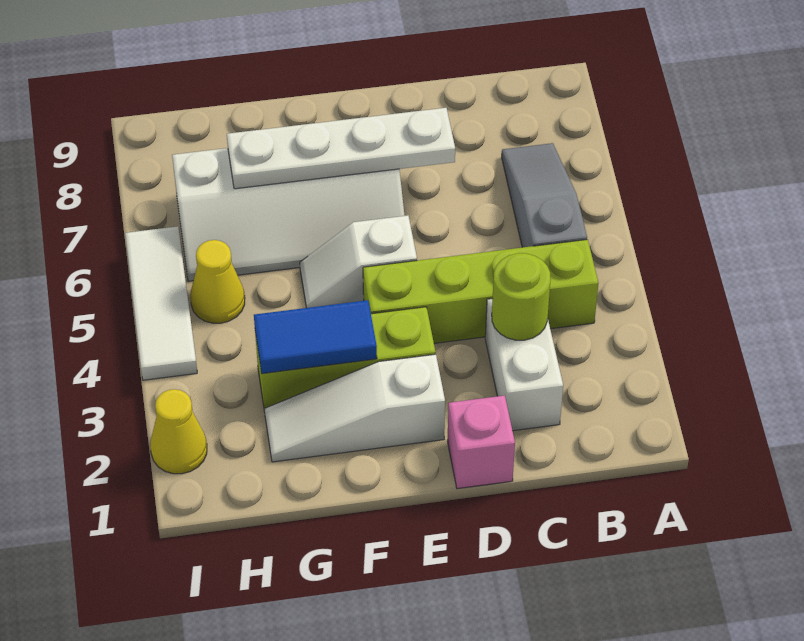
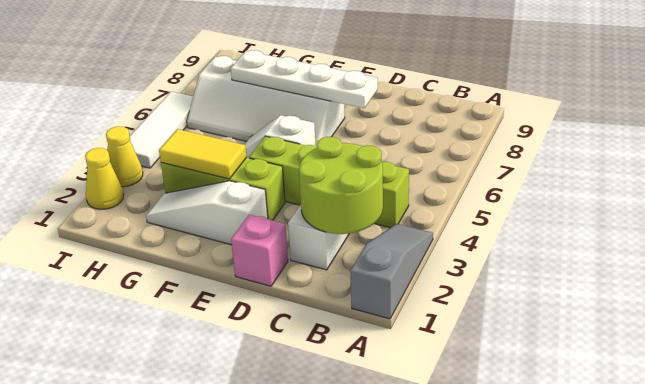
grey 1x3 slope [502,143,587,247] -> grey 1x3 slope moved to [350,224,433,319]
lime 1x1 round brick [492,253,551,340] -> lime 2x2 round brick [299,137,383,234]
blue 1x2 tile [254,300,377,374] -> yellow 1x2 tile [159,129,246,179]
yellow 1x1 cone [191,240,245,323] -> yellow 1x1 cone moved to [106,126,143,187]

